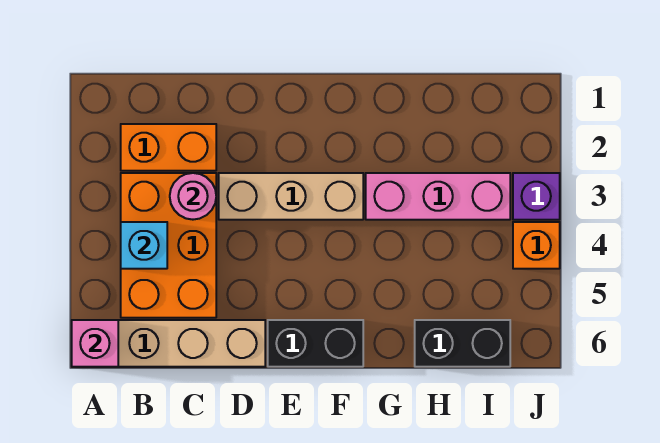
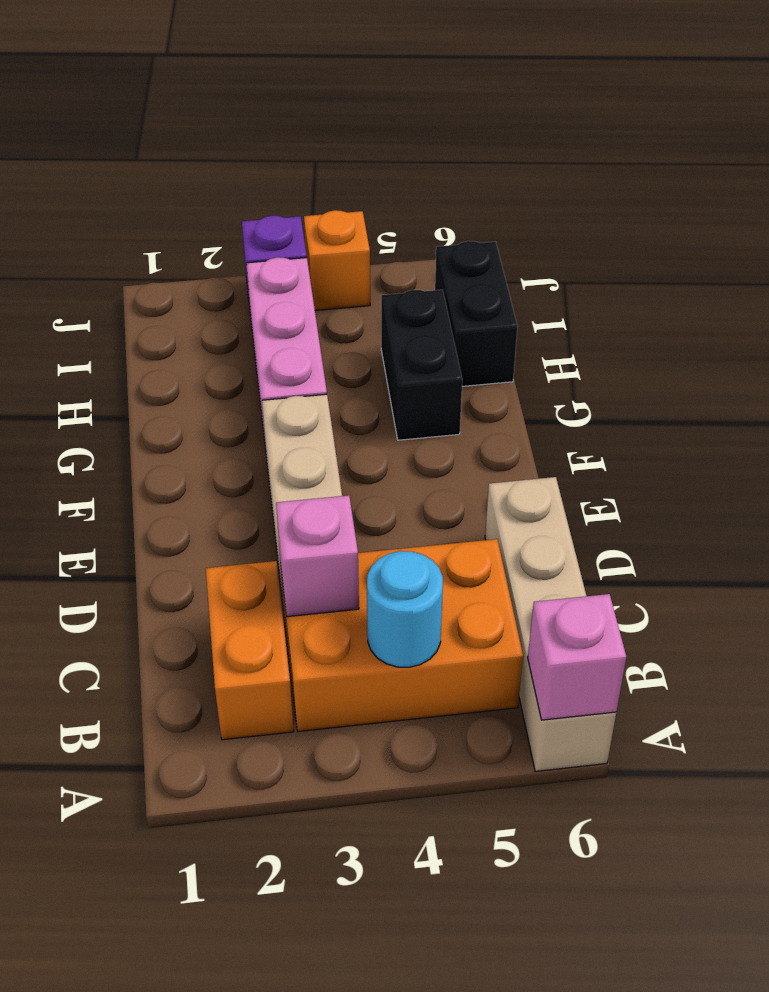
cyan 1x1 brick [121,222,167,269] -> cyan 1x1 round brick [367,551,443,667]
pink 1x1 round brick [170,173,216,220] -> pink 1x1 brick [276,495,359,617]
black 1x2 brick [268,320,363,367] -> black 1x2 brick moved to [381,290,462,440]

